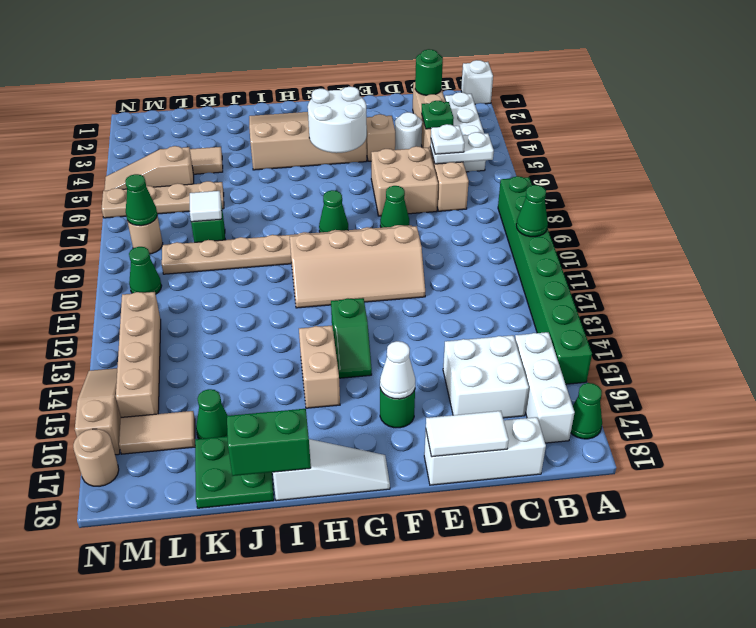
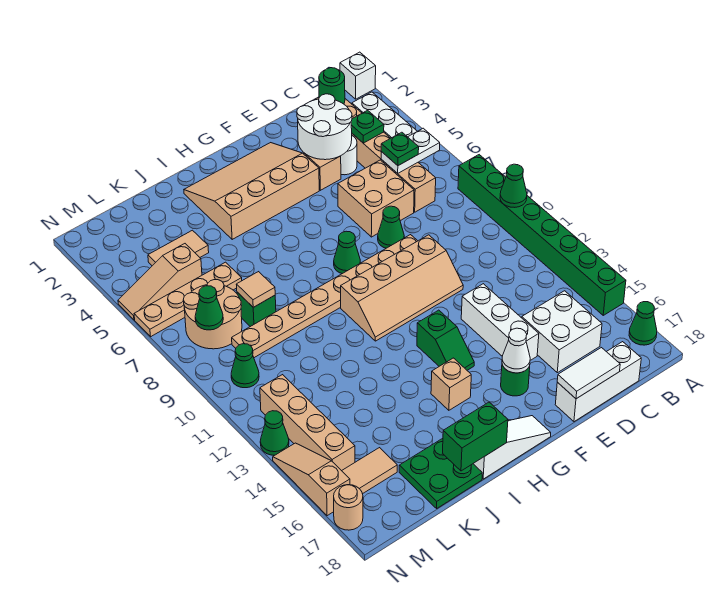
white 1x3 brick [515,332,575,443] -> white 1x3 brick moved to [461,284,539,360]
white 1x1 plate [431,124,464,154] -> green 1x1 plate [381,132,419,166]
white 2x2 round brick [308,87,367,153] -> white 2x2 round brick moved to [297,94,352,160]
tan 1x2 brick [299,326,340,408] -> tan 1x1 brick [431,358,471,410]
white 1x1 tile [190,191,222,222] -> tan 1x1 tile [236,272,275,307]
green 1x1 cone [196,389,228,439] -> green 1x1 cone moved to [260,411,289,455]
tan 1x1 round brick [128,216,163,254] -> tan 2x2 round brick [183,280,242,349]

